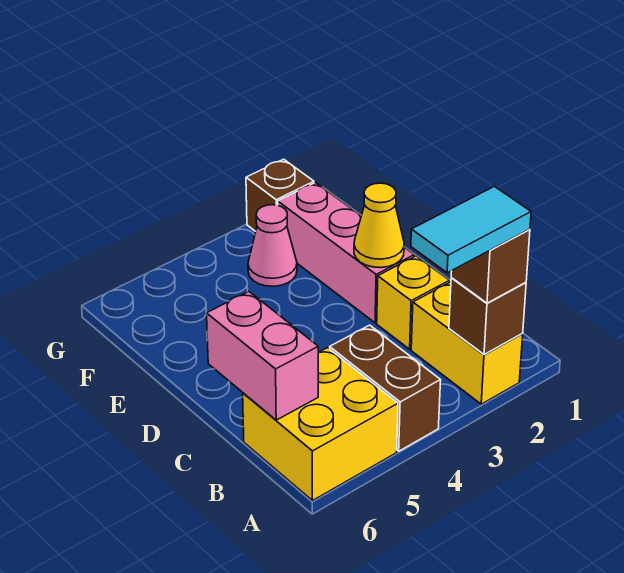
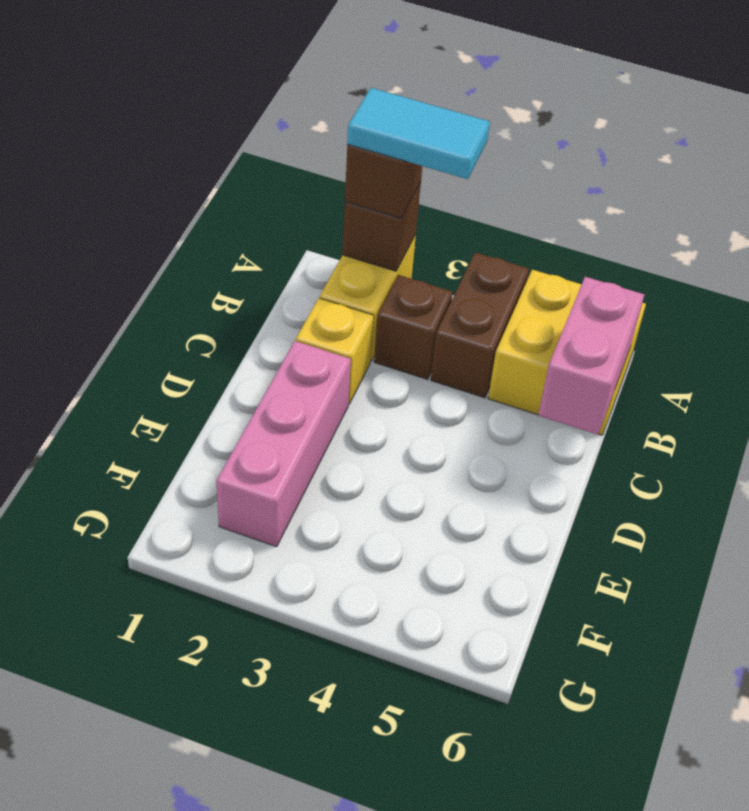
yellow 1x1 cone [354,183,404,268] -> none
pink 1x1 cone [248,205,297,286] -> none
brown 1x1 brick [246,159,314,231] -> brown 1x1 brick moved to [374,275,453,380]

